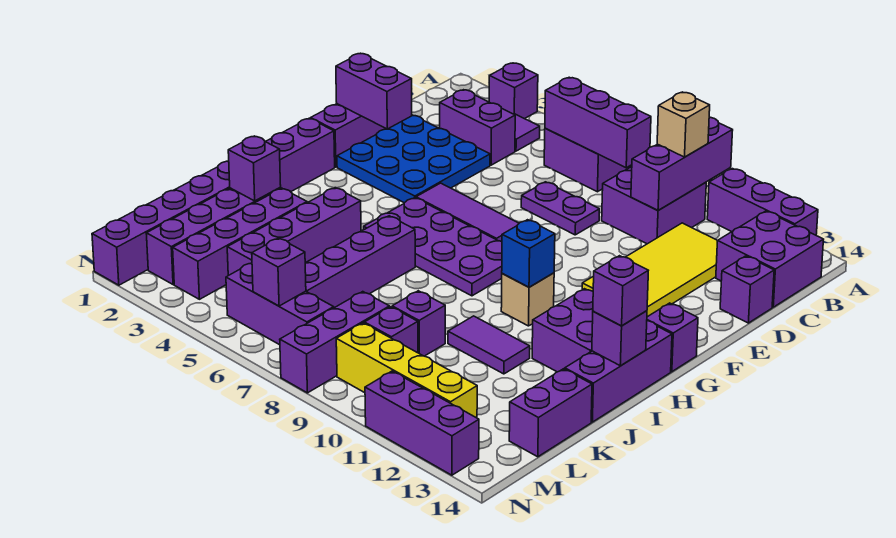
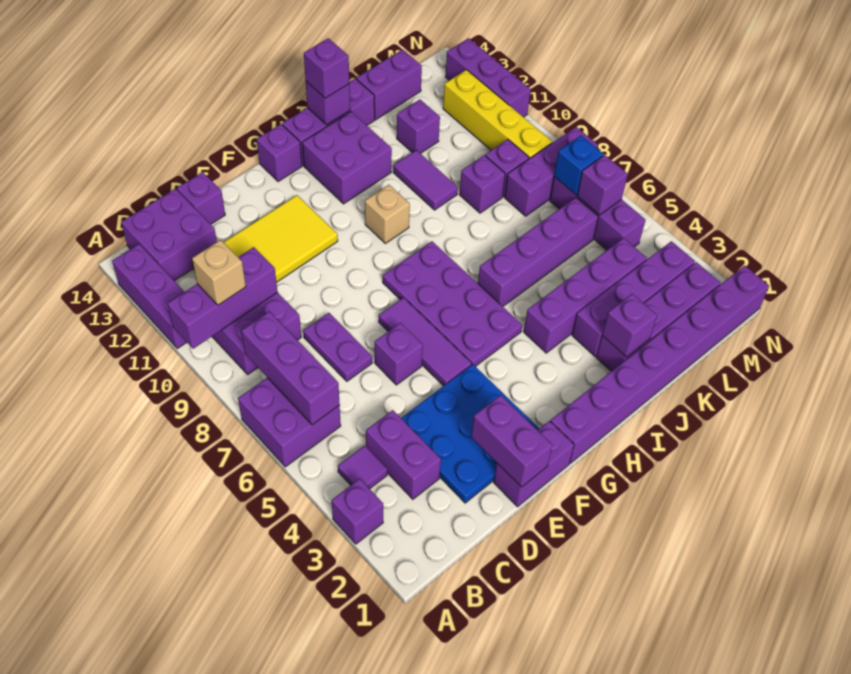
none -> purple 1x1 brick [375,323,423,385]
blue 1x1 brick [502,220,555,287] -> blue 1x1 brick moved to [554,136,604,195]
none -> purple 1x1 brick [397,100,440,154]

